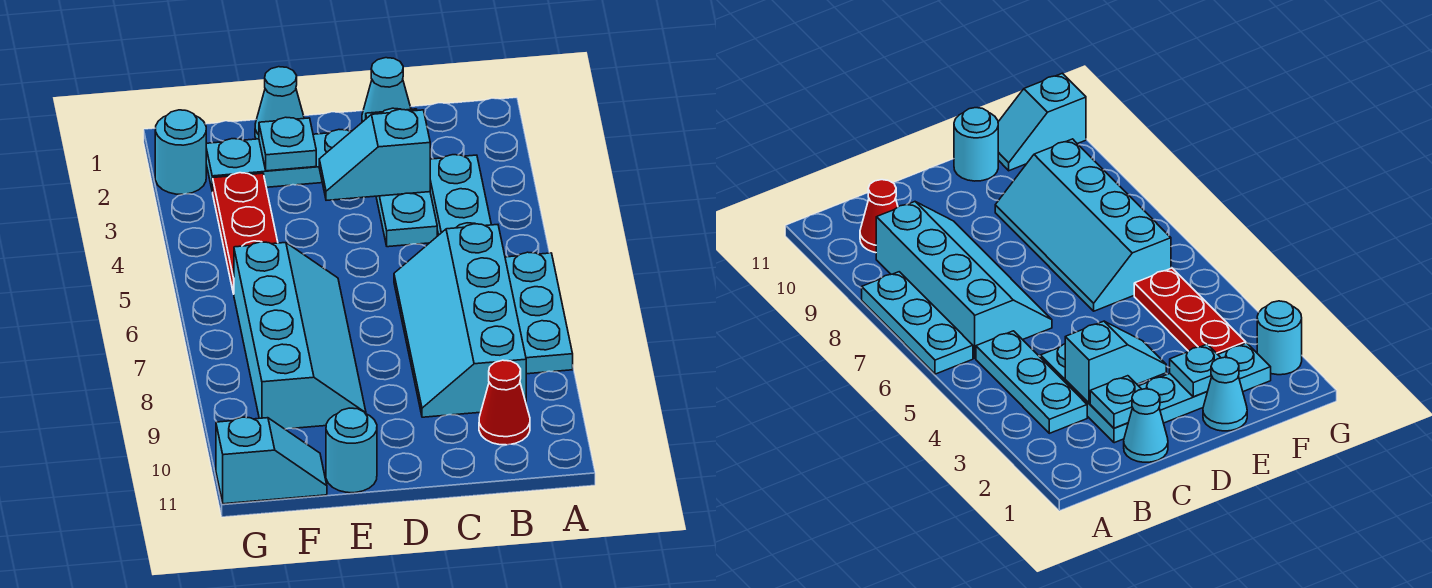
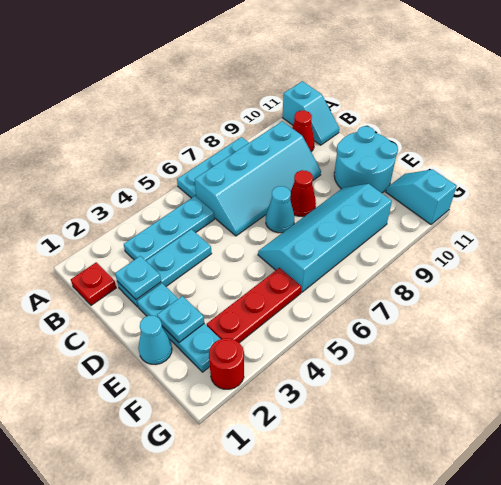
none -> red 1x1 plate [71,262,116,305]
cyan 1x1 cone [362,58,411,122] -> cyan 1x1 cone moved to [266,186,294,233]
cyan 1x2 slope [319,109,430,200] -> cyan 1x2 slope moved to [282,81,339,145]
none -> red 1x1 cone [290,170,316,217]
cyan 1x1 round brick [326,408,377,493] -> cyan 2x2 round brick [334,126,398,193]
cyan 1x1 round brick [155,110,206,194] -> red 1x1 round brick [209,338,244,389]

